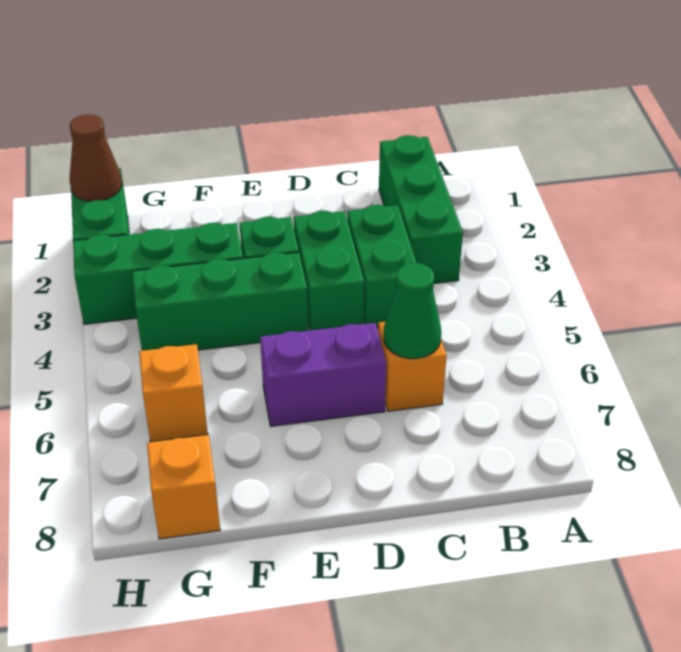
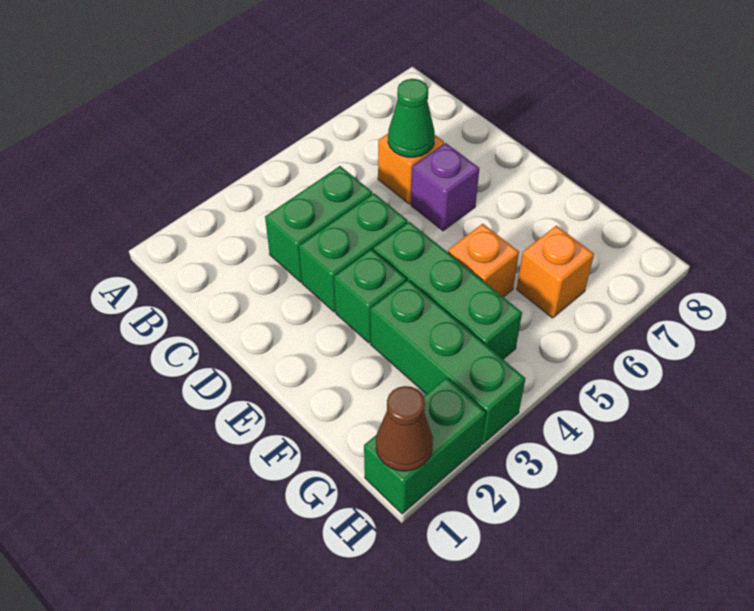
green 1x3 brick [379,135,463,284] -> none
purple 1x2 brick [260,323,387,426] -> purple 1x1 brick [411,143,480,231]
orange 1x1 brick [147,435,220,539] -> orange 1x1 brick moved to [448,224,519,297]

